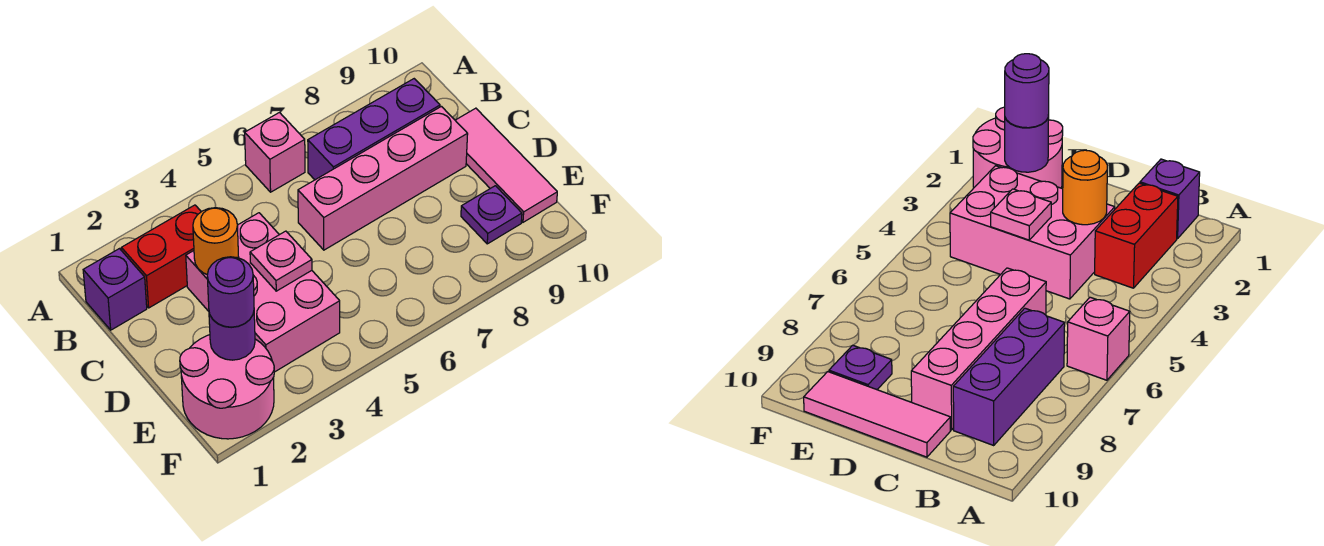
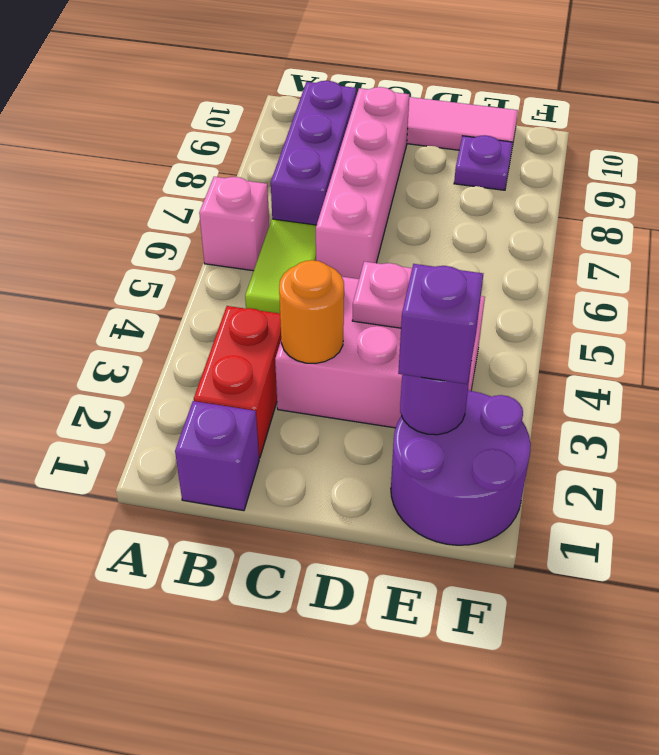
none -> lime 1x2 tile [245,219,316,313]
pink 2x2 round brick [180,335,274,439] -> purple 2x2 round brick [391,391,531,545]
purple 1x1 round brick [207,257,254,327] -> purple 1x1 brick [398,264,483,384]

